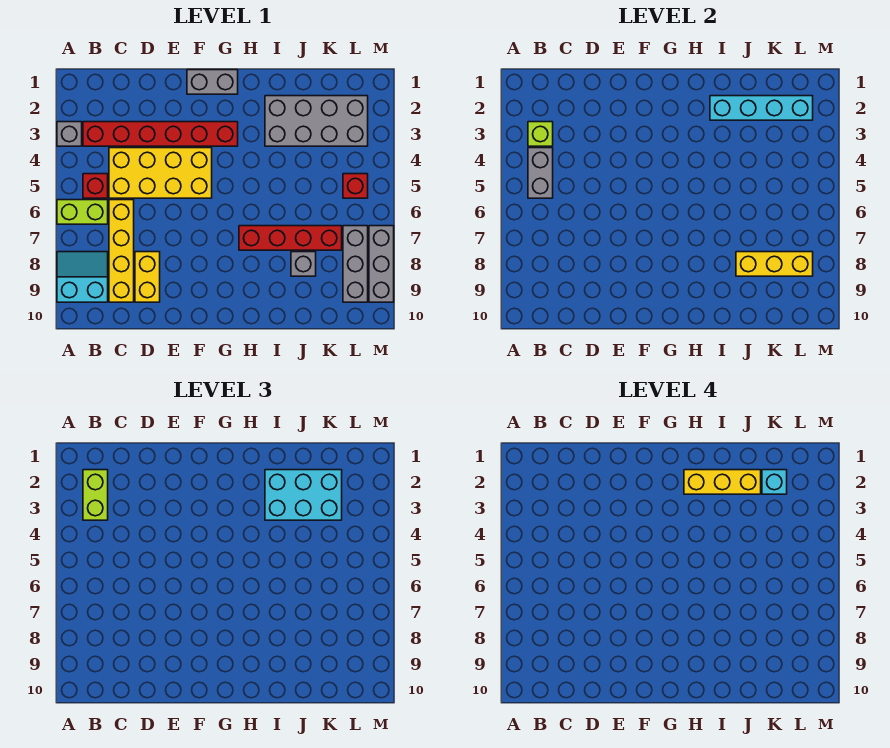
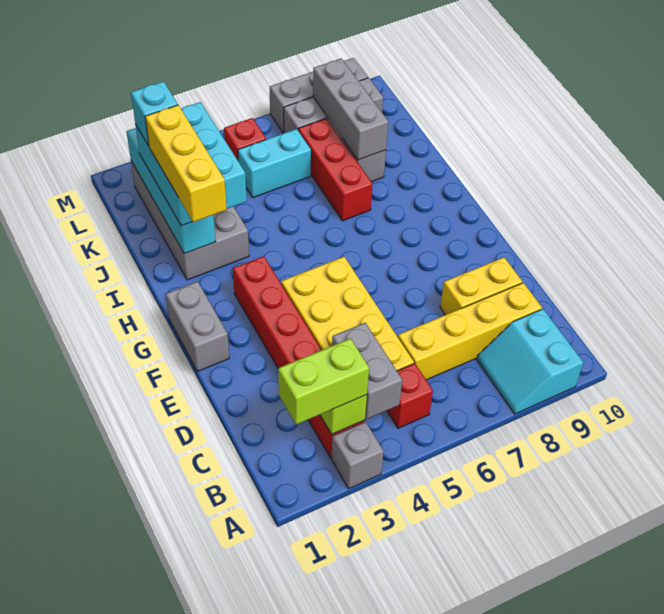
lime 1x2 brick [57,200,108,224] -> none
grey 1x2 brick [528,148,553,198] -> grey 1x2 brick turned to [332,323,402,419]
red 1x4 brick [239,226,342,250] -> red 1x3 brick [298,119,372,221]
yellow 1x3 brick [736,252,813,276] -> grey 1x3 brick [313,59,388,160]
none -> cyan 1x2 brick [238,129,311,197]

